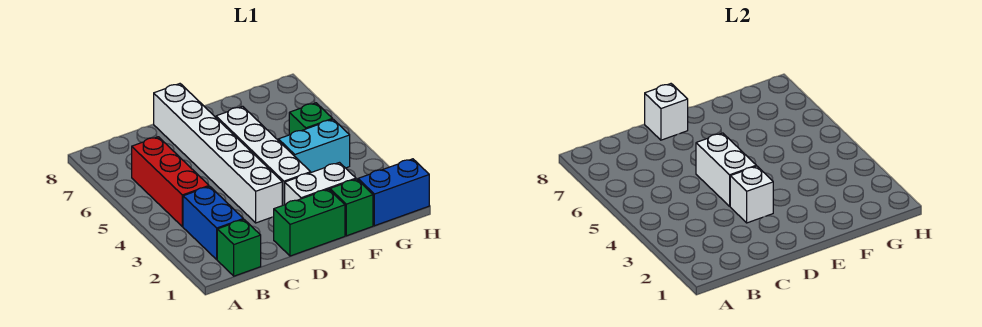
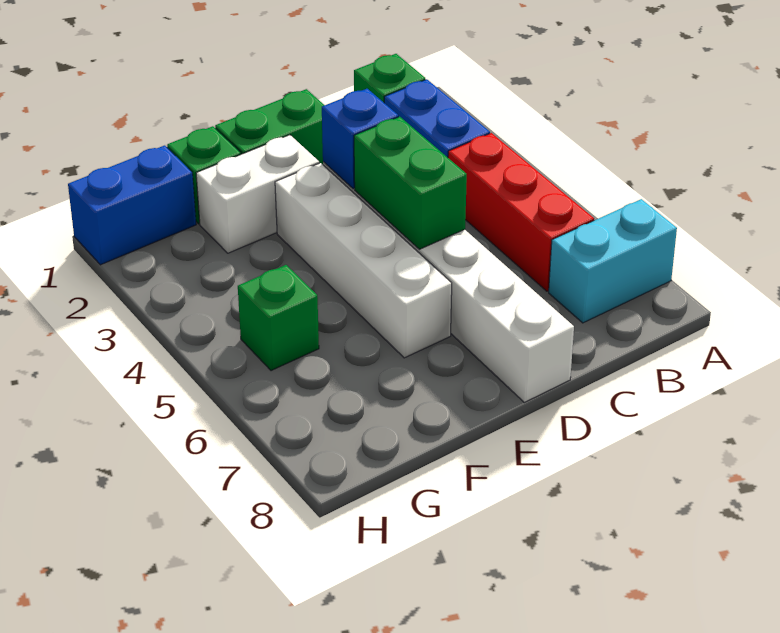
white 1x1 brick [730,166,773,223] -> blue 1x1 brick [322,89,398,189]
white 1x2 brick [696,133,756,206] -> green 1x2 brick [354,117,467,249]
white 1x1 brick [645,84,688,140] -> none
cyan 1x2 brick [278,119,350,172] -> cyan 1x2 brick moved to [549,199,677,323]

